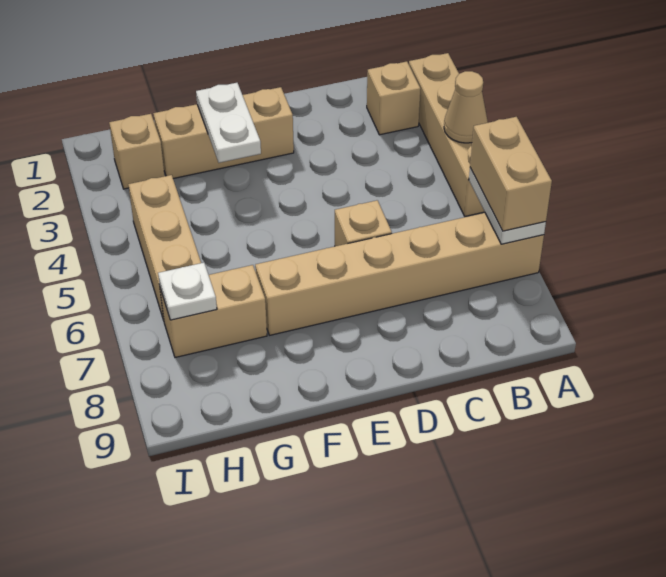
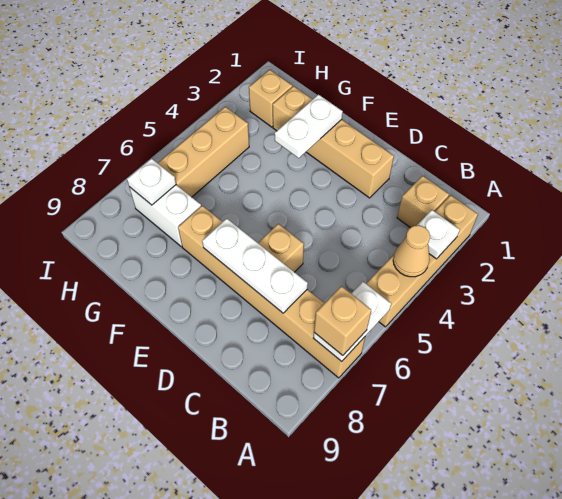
none -> white 1x1 plate [417,210,460,259]
tan 1x2 brick [470,117,552,231] -> tan 1x1 brick [314,286,371,356]
none -> white 1x3 plate [202,218,308,313]
tan 1x3 brick [153,87,294,179] -> tan 1x4 brick [273,86,394,198]
tan 1x2 brick [160,265,267,358] -> white 1x2 brick [129,185,201,247]

